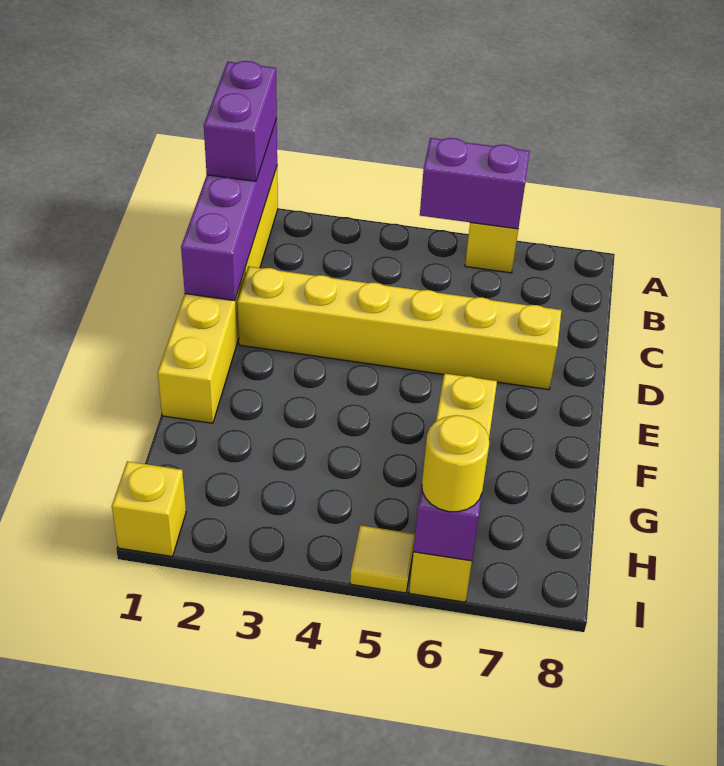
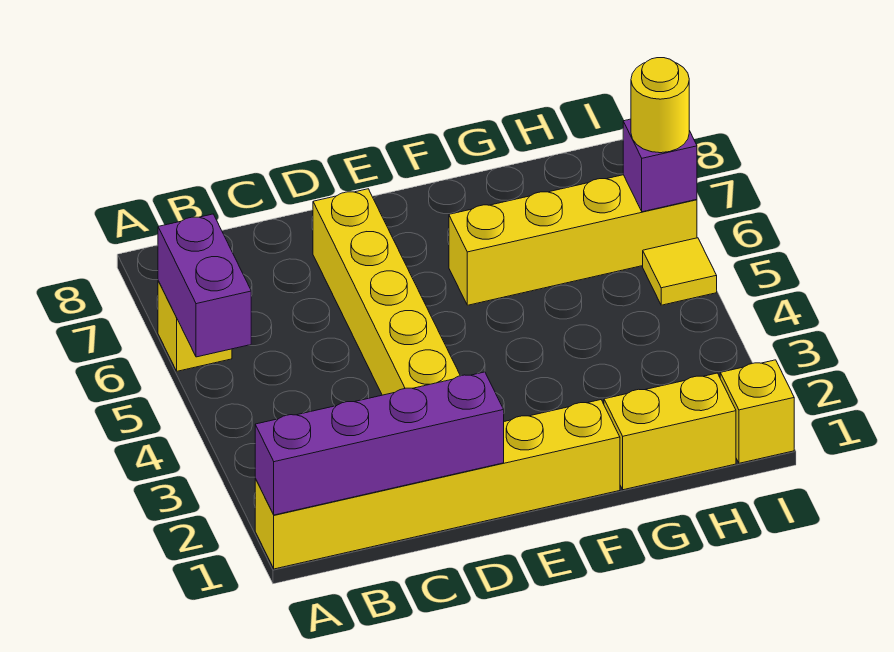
purple 1x2 brick [204,61,277,181] -> none
none -> yellow 1x2 brick [604,373,736,490]

